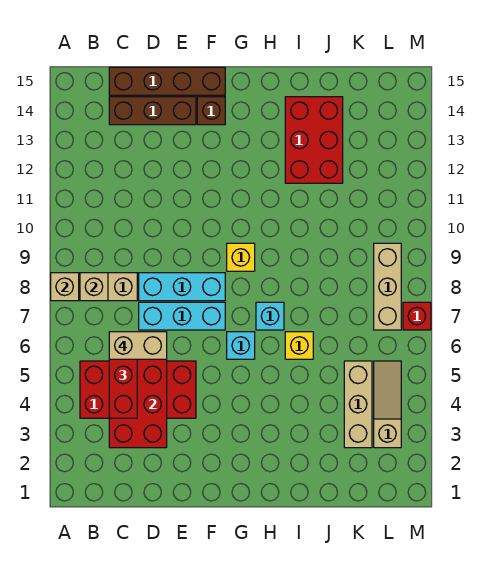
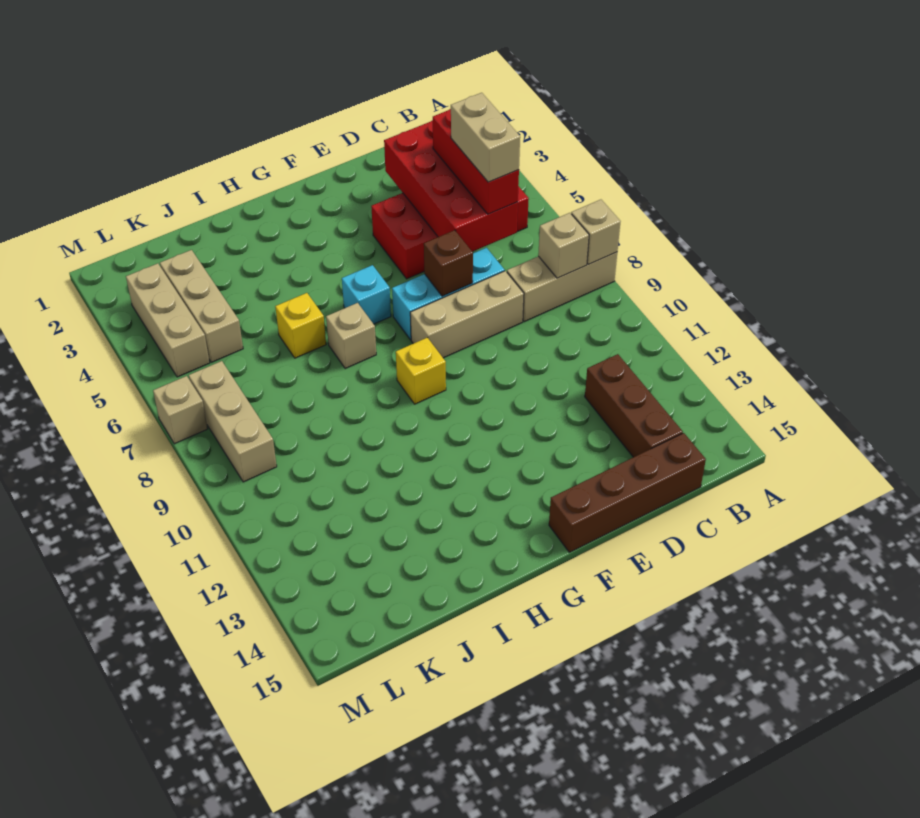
tan 1x2 brick [109,332,167,359] -> tan 1x2 brick turned to [451,93,520,182]
brown 1x3 brick [109,97,196,125] -> brown 1x3 brick turned to [585,354,683,457]
cyan 1x3 brick [139,273,225,301] -> tan 1x3 brick [410,271,524,358]
brown 1x1 brick [197,97,225,125] -> brown 1x1 brick moved to [424,230,473,296]
cyan 1x1 brick [256,302,284,330] -> tan 1x1 brick [326,303,376,368]
red 2x3 brick [285,97,343,183] -> none
tan 1x3 slope [374,361,401,448] -> tan 1x3 brick [126,263,209,377]
red 1x1 brick [403,302,431,330] -> tan 1x1 brick [153,376,208,444]

